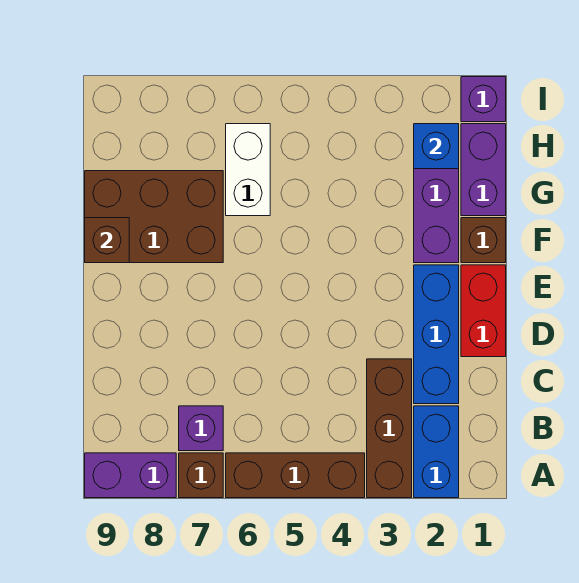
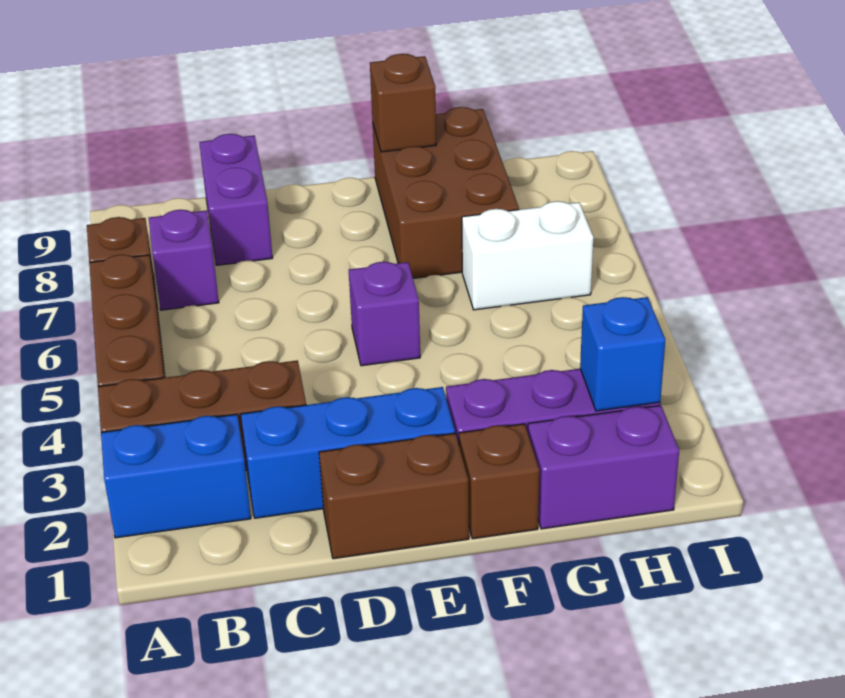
purple 1x2 brick [85,453,176,498] -> purple 1x2 brick moved to [199,134,273,265]
red 1x2 brick [461,265,506,357] -> brown 1x2 brick [319,433,469,559]
purple 1x1 brick [461,77,506,122] -> purple 1x1 brick moved to [349,262,420,366]

